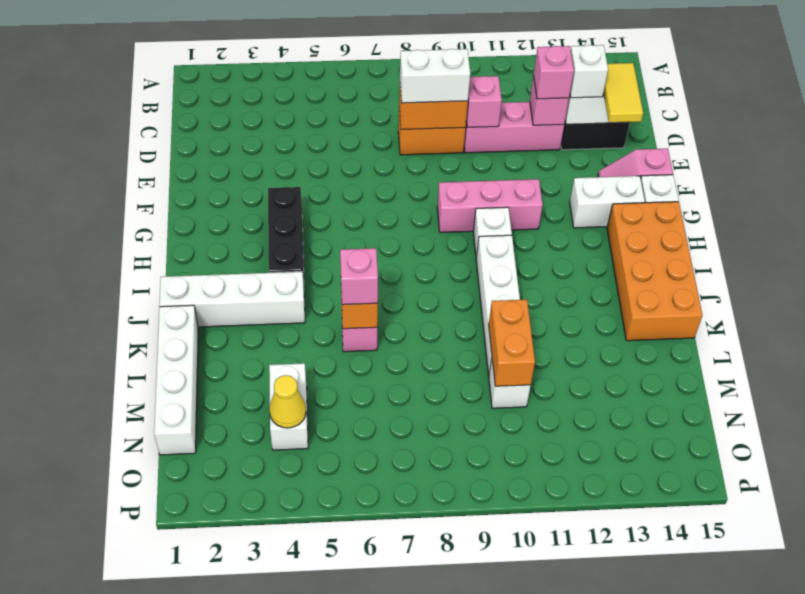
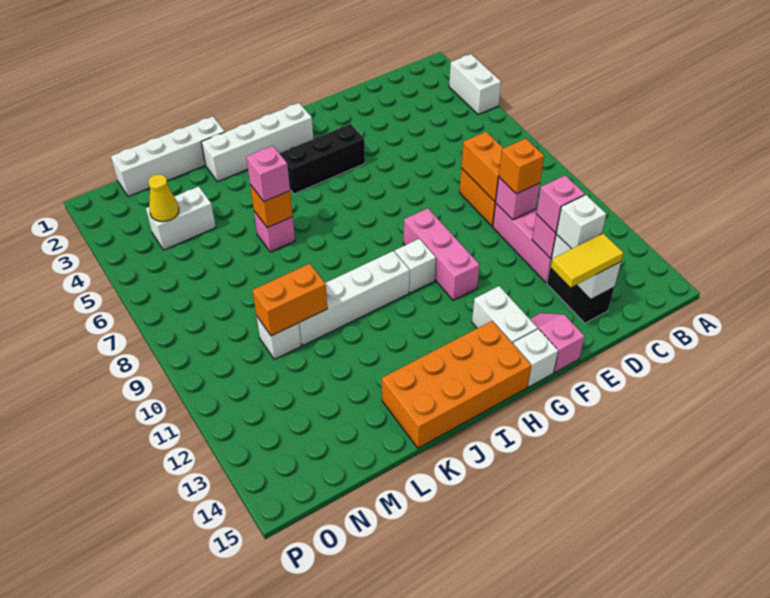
white 1x2 brick [400,49,470,103] -> white 1x2 brick moved to [449,54,501,115]
none -> orange 1x1 brick [499,139,544,194]
white 1x4 brick [160,272,305,327] -> white 1x4 brick turned to [201,103,313,182]

